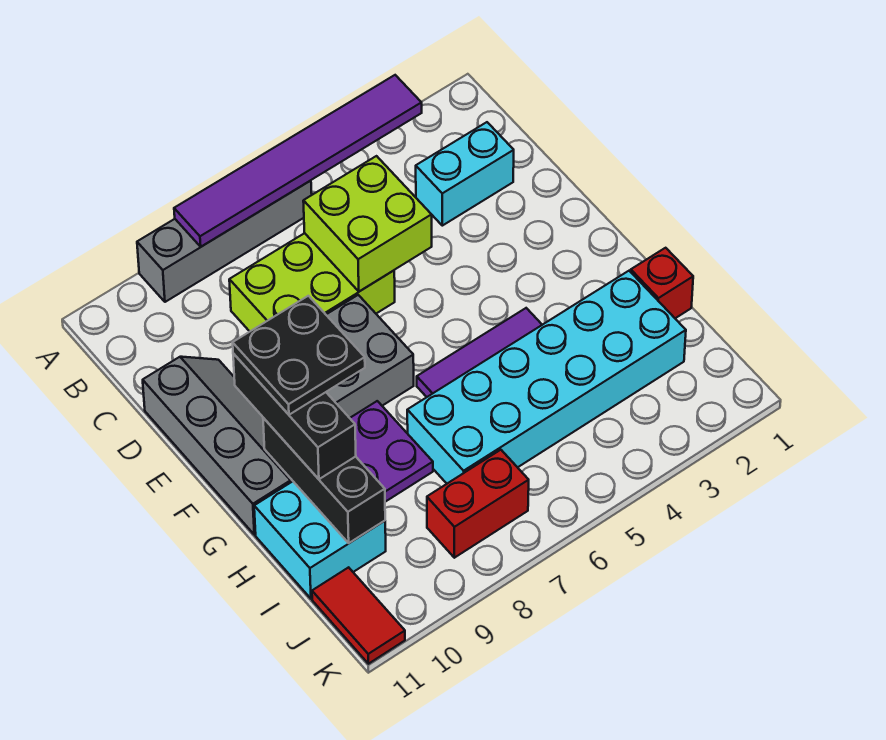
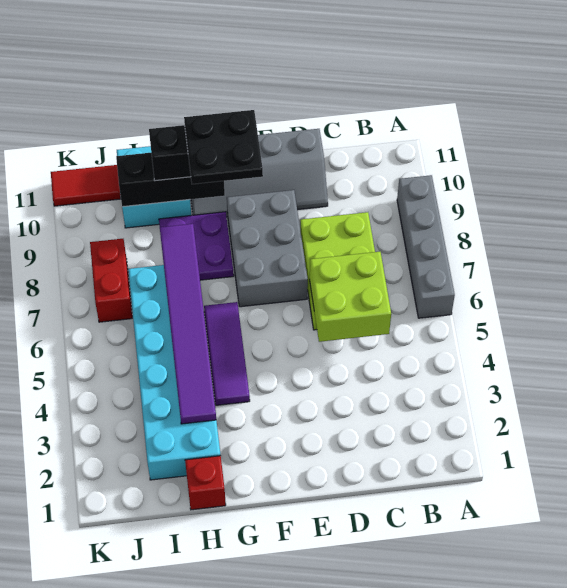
purple 1x6 tile [174,75,422,247] -> purple 1x6 tile moved to [160,224,216,424]
cyan 1x2 brick [416,122,514,226] -> none

